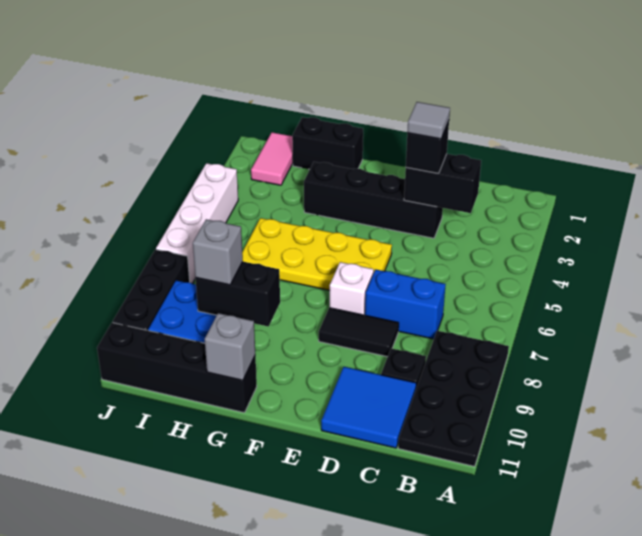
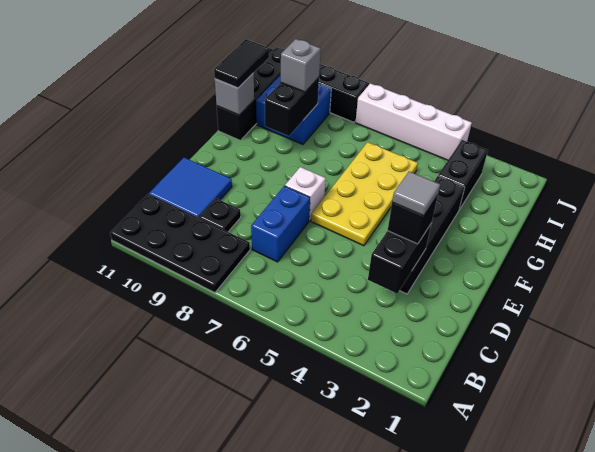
black 1x2 tile [319,308,399,357] -> black 1x2 tile moved to [214,39,269,88]
black 1x2 brick [292,117,363,170] -> black 1x2 brick moved to [438,140,488,210]
pink 1x2 tile [251,132,293,185] -> none

